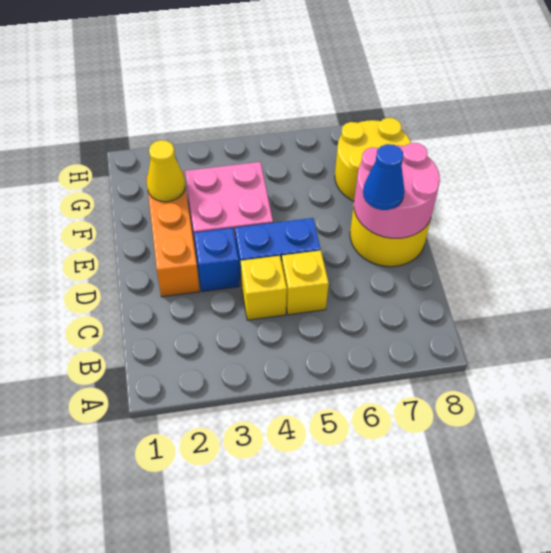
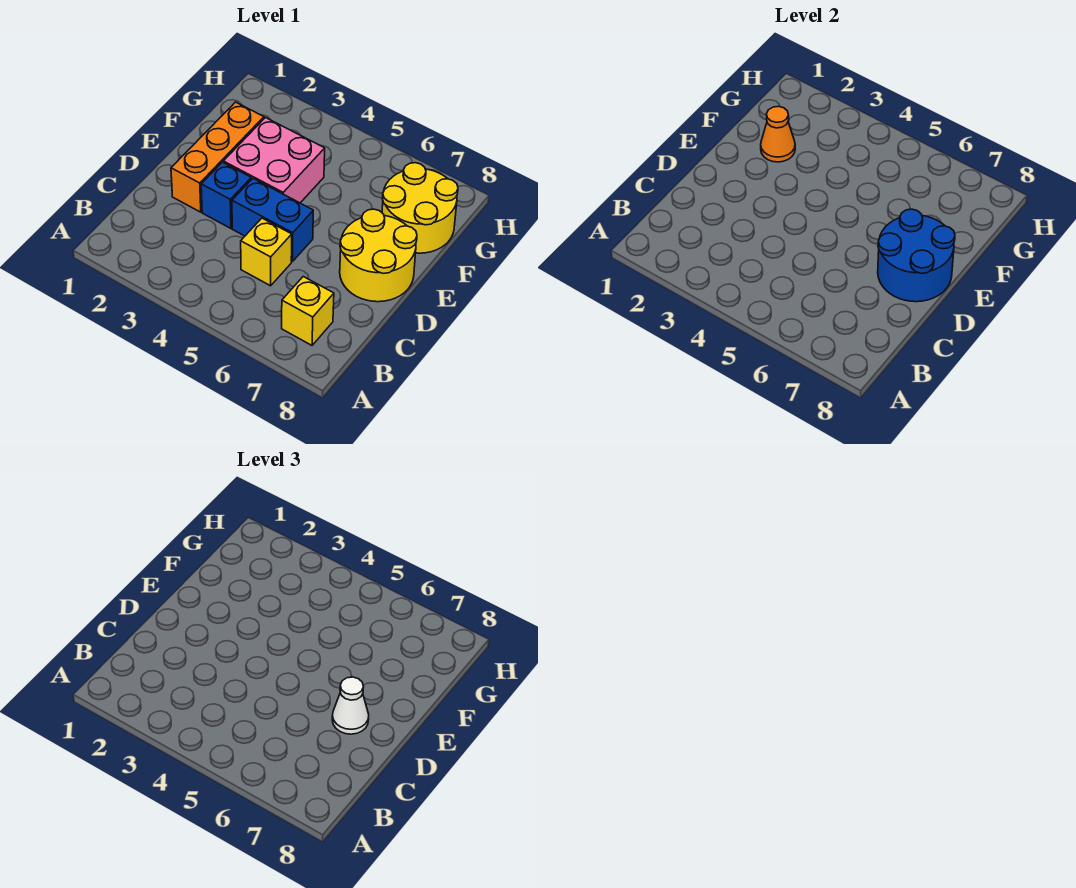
yellow 1x1 brick [241,256,287,320] -> yellow 1x1 brick moved to [282,277,334,345]
pink 2x2 round brick [354,143,440,238] -> blue 2x2 round brick [878,209,955,302]
blue 1x1 cone [363,144,404,210] -> white 1x1 cone [332,677,369,734]
yellow 1x1 cone [147,140,185,202] -> orange 1x1 cone [761,106,795,162]

